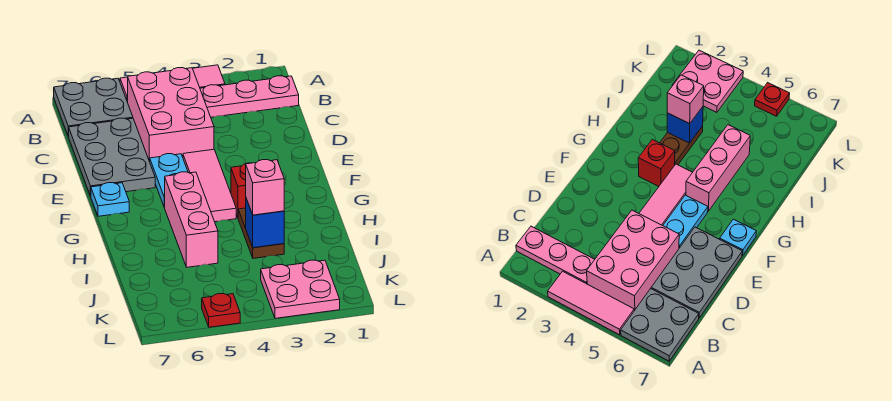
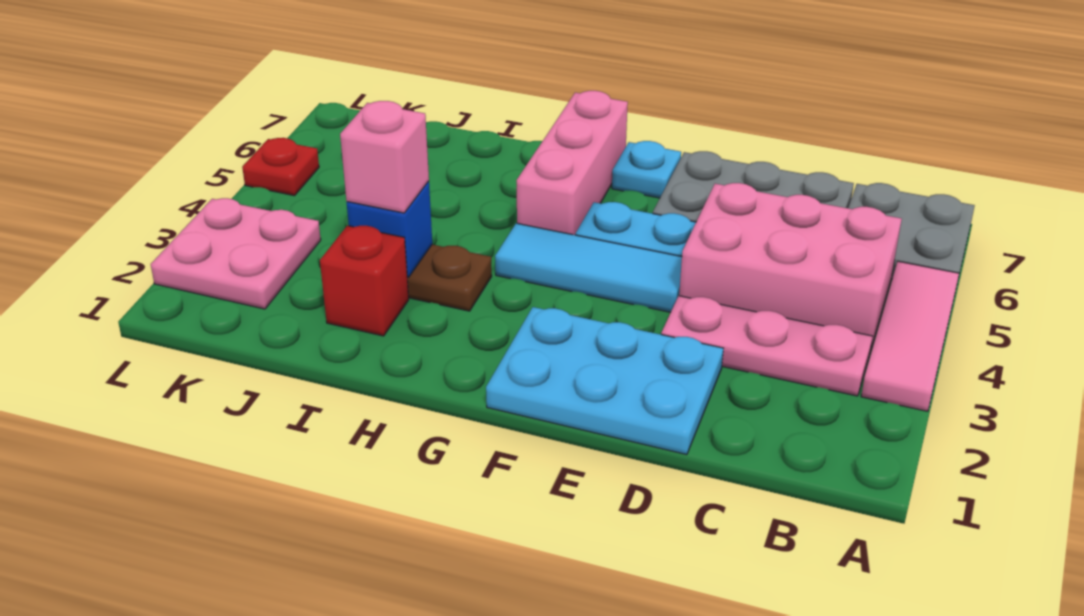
pink 1x3 plate [200,76,299,117] -> pink 1x3 plate turned to [661,296,873,396]
none -> cyan 2x3 plate [486,307,723,455]
pink 1x3 tile [183,149,236,222] -> cyan 1x3 tile [495,223,682,312]
red 1x1 brick [231,163,249,217] -> red 1x1 brick moved to [320,226,409,336]
pink 1x3 brick [164,172,218,267] -> pink 1x3 brick turned to [516,91,628,235]

